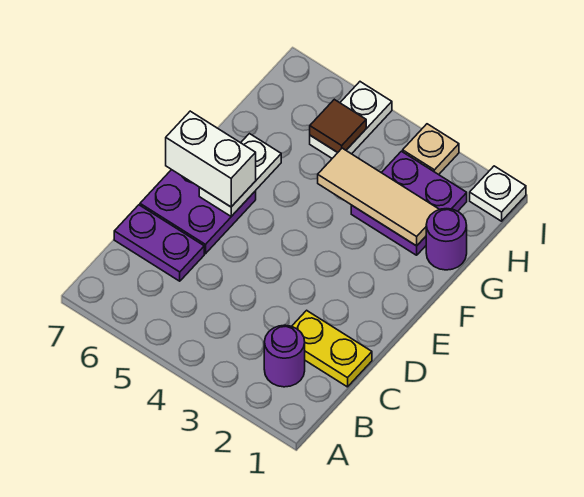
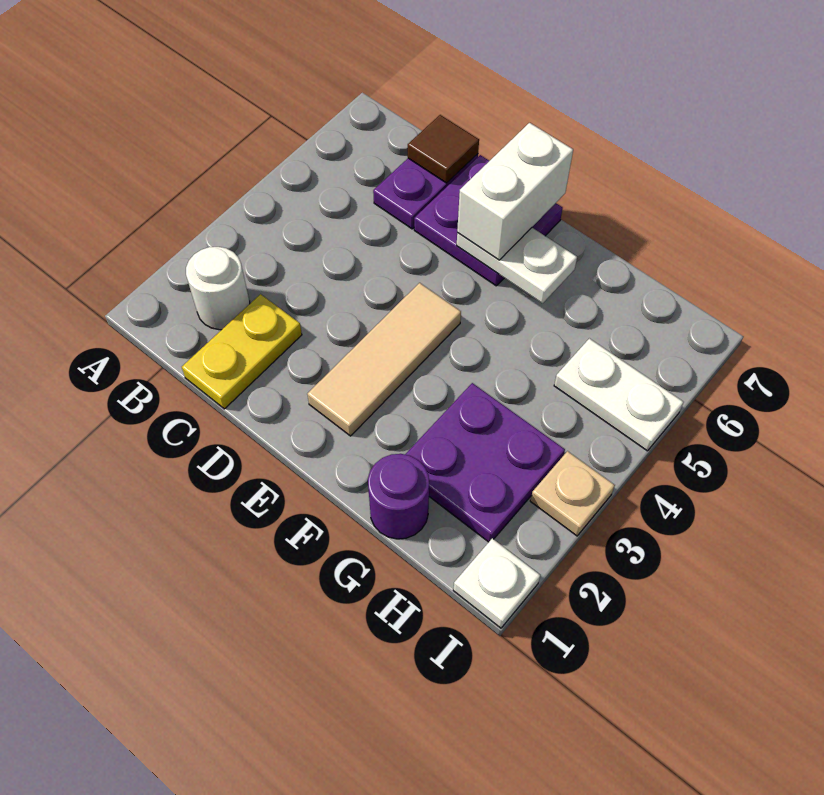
purple 1x1 round brick [264,325,305,387] -> white 1x1 round brick [186,247,250,330]
tan 1x3 tile [318,148,439,246] -> tan 1x3 tile moved to [307,283,461,436]
brown 1x1 tile [310,99,366,153] -> brown 1x1 tile moved to [408,115,479,183]

